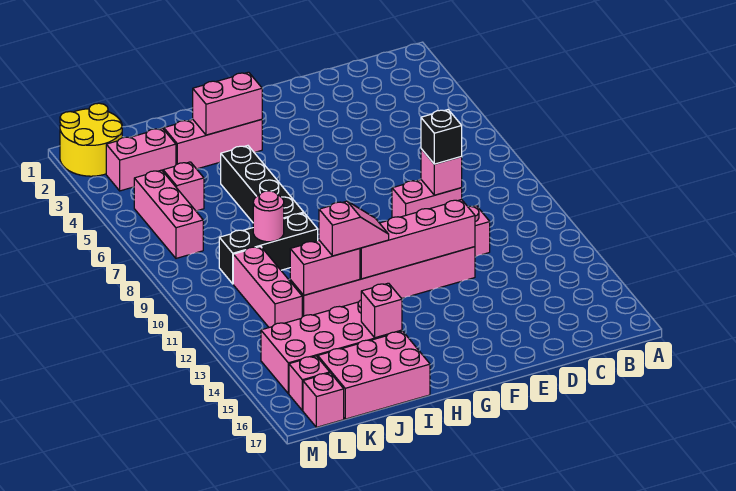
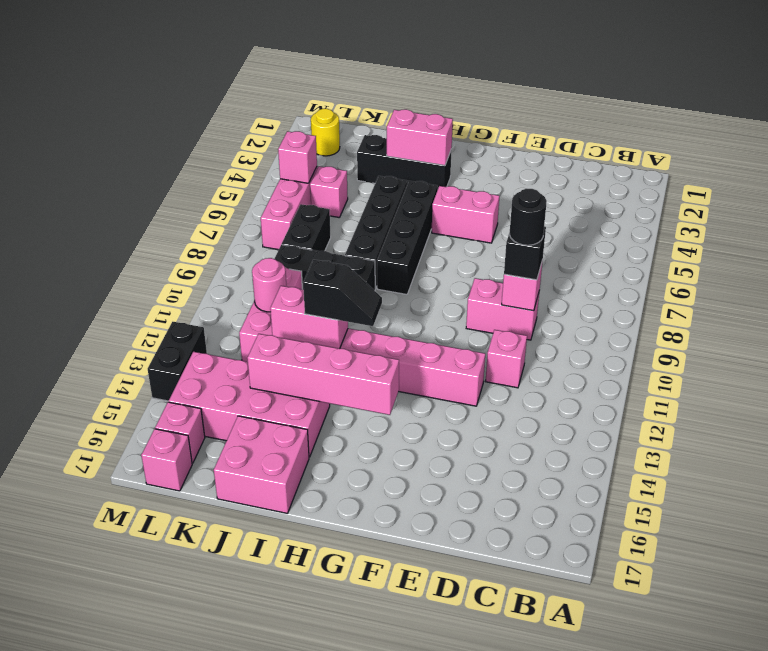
none -> black 1x1 round brick [509,189,547,245]
pink 1x4 brick [360,200,475,279] -> pink 1x4 brick moved to [247,334,399,415]
pink 1x3 brick [164,119,262,169] -> black 1x3 brick [357,135,452,188]
none -> black 1x4 brick [377,181,438,294]
pink 1x2 slope [319,201,389,256] -> black 1x2 slope [303,260,382,326]
pink 1x1 brick [361,283,402,338] -> pink 1x1 brick moved to [278,131,317,183]
pink 2x3 brick [318,331,430,419] -> pink 2x2 brick [214,416,309,513]
pink 1x1 round brick [253,191,284,242] -> pink 1x1 round brick moved to [252,258,287,312]
pink 1x2 brick [106,128,176,191] -> pink 1x2 brick moved to [432,186,499,243]
none -> black 1x2 brick [282,204,331,251]
yellow 2x2 round brick [60,103,122,176] -> yellow 1x1 round brick [311,109,340,156]
none -> black 1x2 brick [148,322,207,401]

